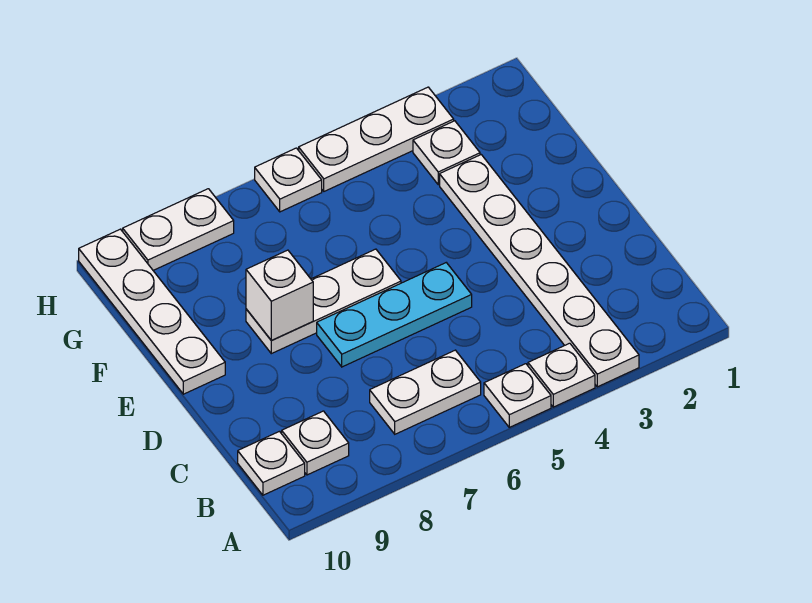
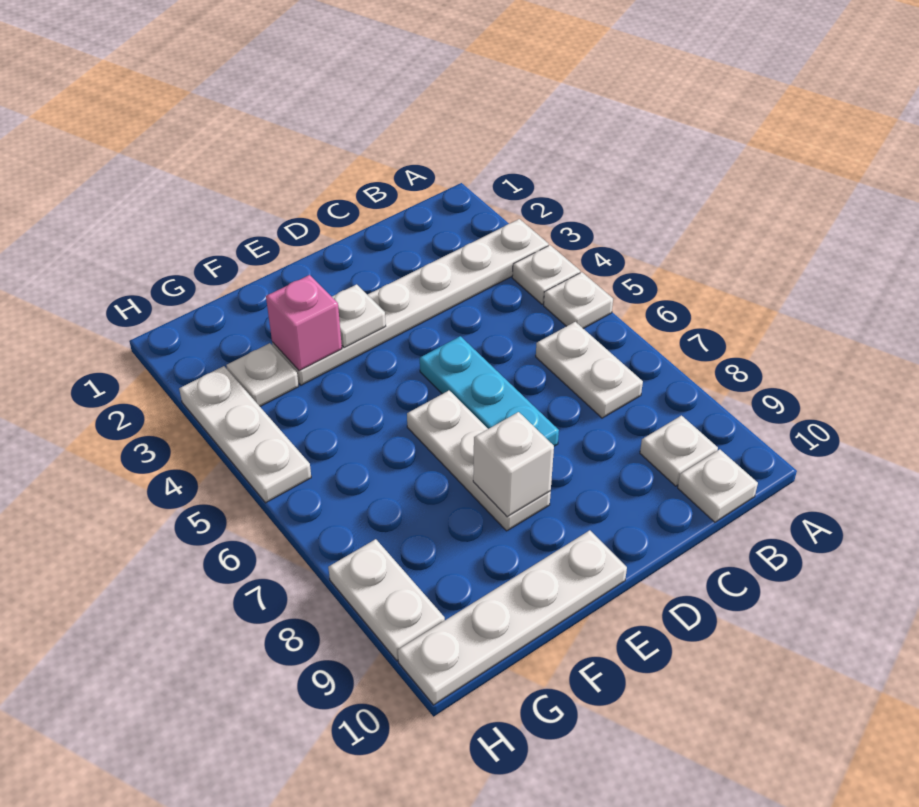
none -> pink 1x1 brick [266,275,342,371]
white 1x1 plate [255,148,322,212] -> white 1x1 plate moved to [332,284,386,348]

